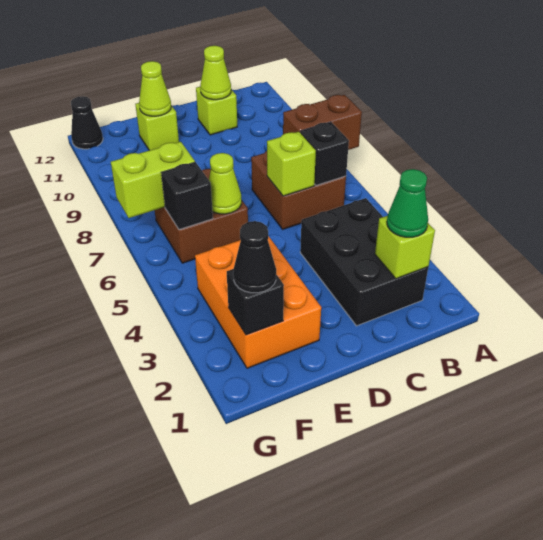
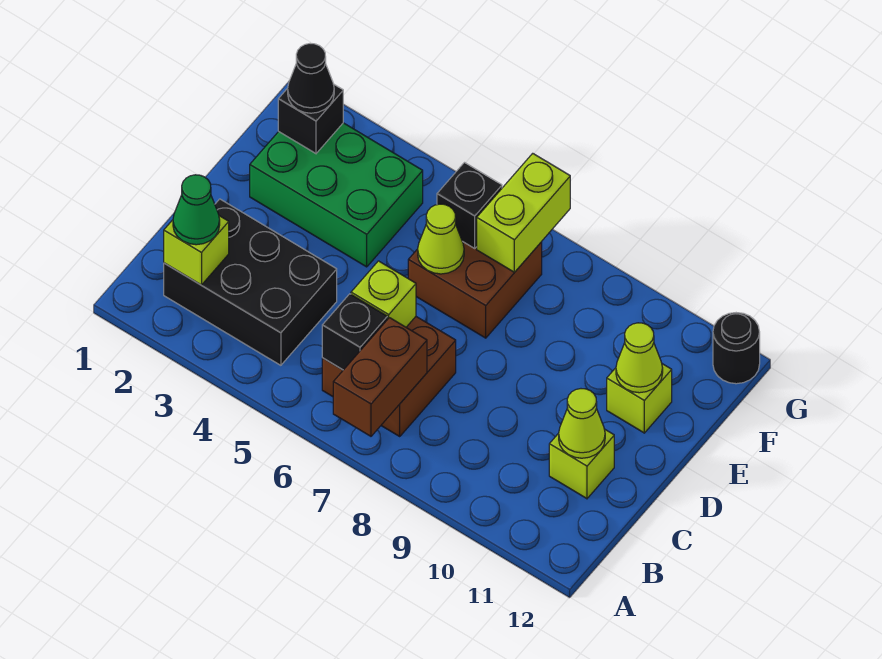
orange 2x3 brick [195,236,321,368] -> green 2x3 brick [250,123,423,267]
black 1x1 cone [71,96,103,149] -> black 1x1 round brick [713,313,760,384]

